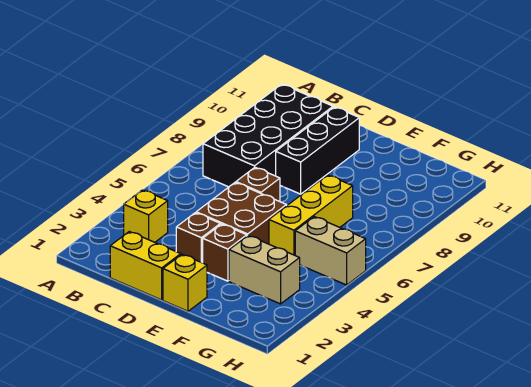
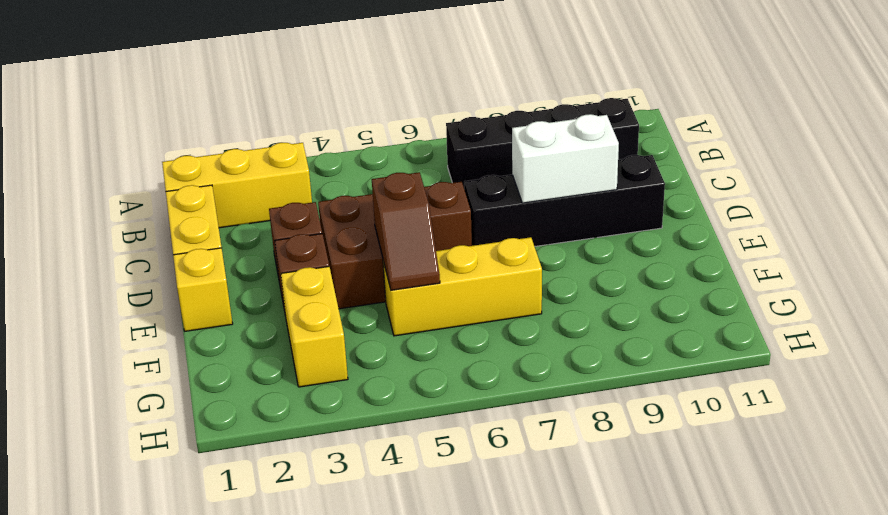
yellow 1x1 brick [124,190,168,242] -> yellow 1x3 brick [162,143,312,228]
black 2x4 brick [203,84,333,187] -> black 1x4 brick [446,98,639,187]
black 1x3 brick [276,107,359,194] -> black 1x4 brick [464,155,665,247]
none -> white 1x2 brick [512,114,619,203]
none -> brown 1x2 slope [372,172,440,290]
tan 1x2 brick [229,236,300,304] -> yellow 1x2 brick [281,266,348,387]
tan 1x2 brick [295,217,366,285] -> none

